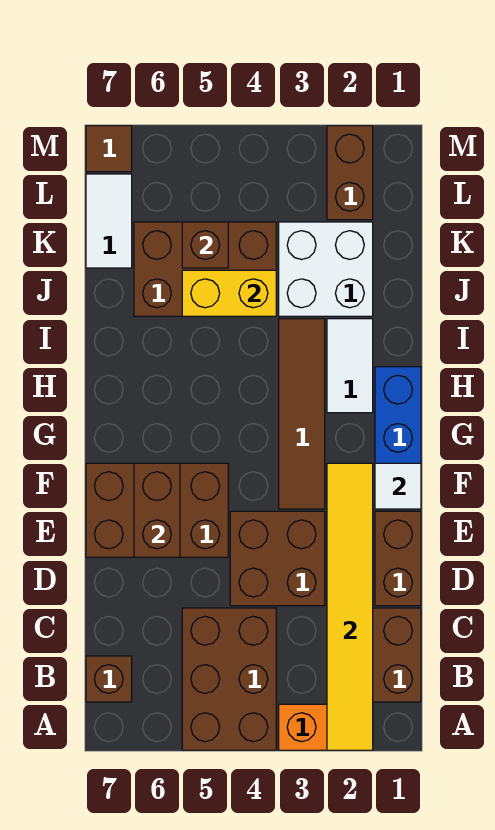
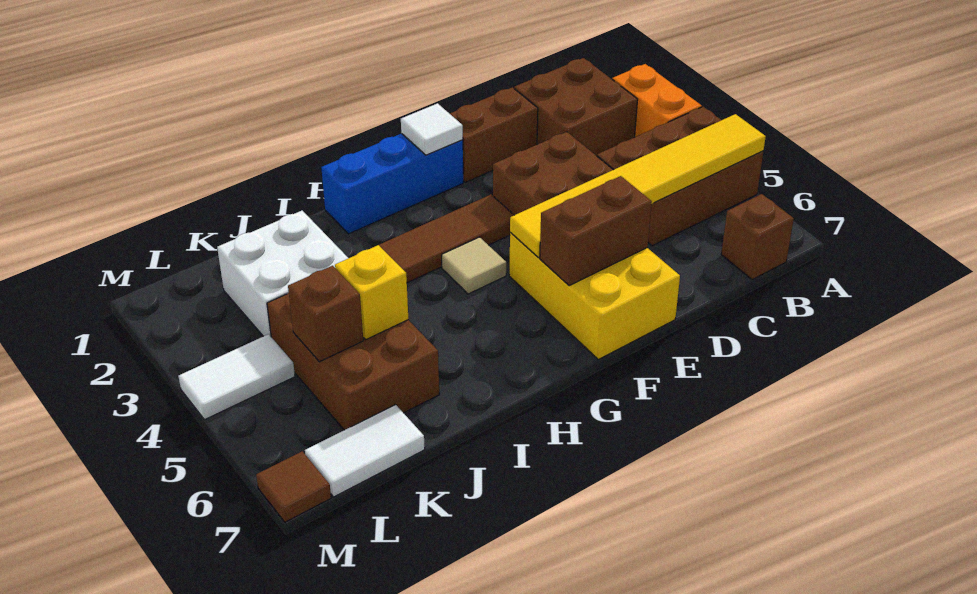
yellow 1x6 tile [327,463,373,750] -> yellow 1x6 tile moved to [510,114,766,258]
brown 2x3 brick [86,463,228,557] -> yellow 2x3 brick [509,232,680,359]
none -> tan 1x1 tile [442,237,506,294]
white 1x2 tile [327,319,373,413] -> white 1x2 tile moved to [178,334,295,420]
yellow 1x2 brick [182,270,276,316] -> yellow 1x1 brick [335,245,408,339]
brown 1x2 brick [327,126,373,220] -> none

